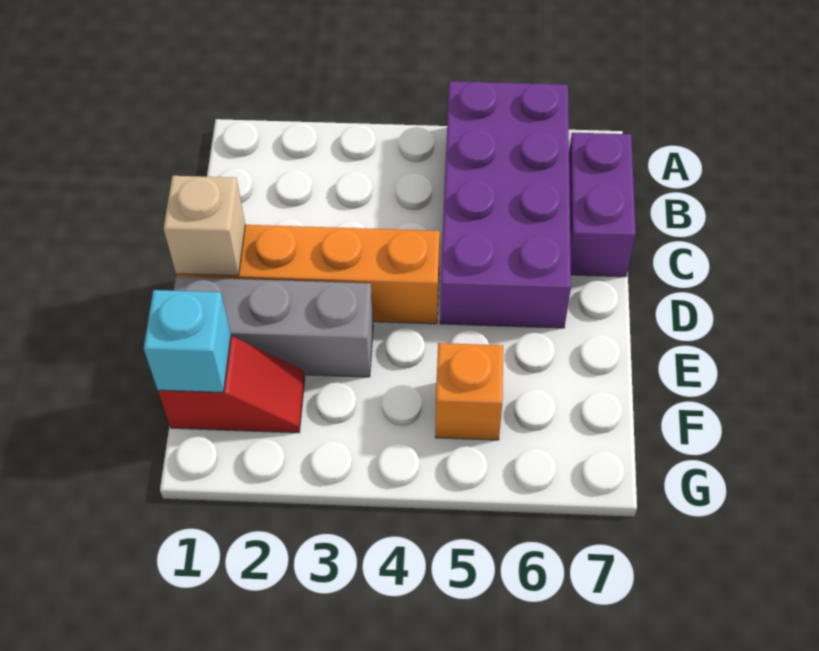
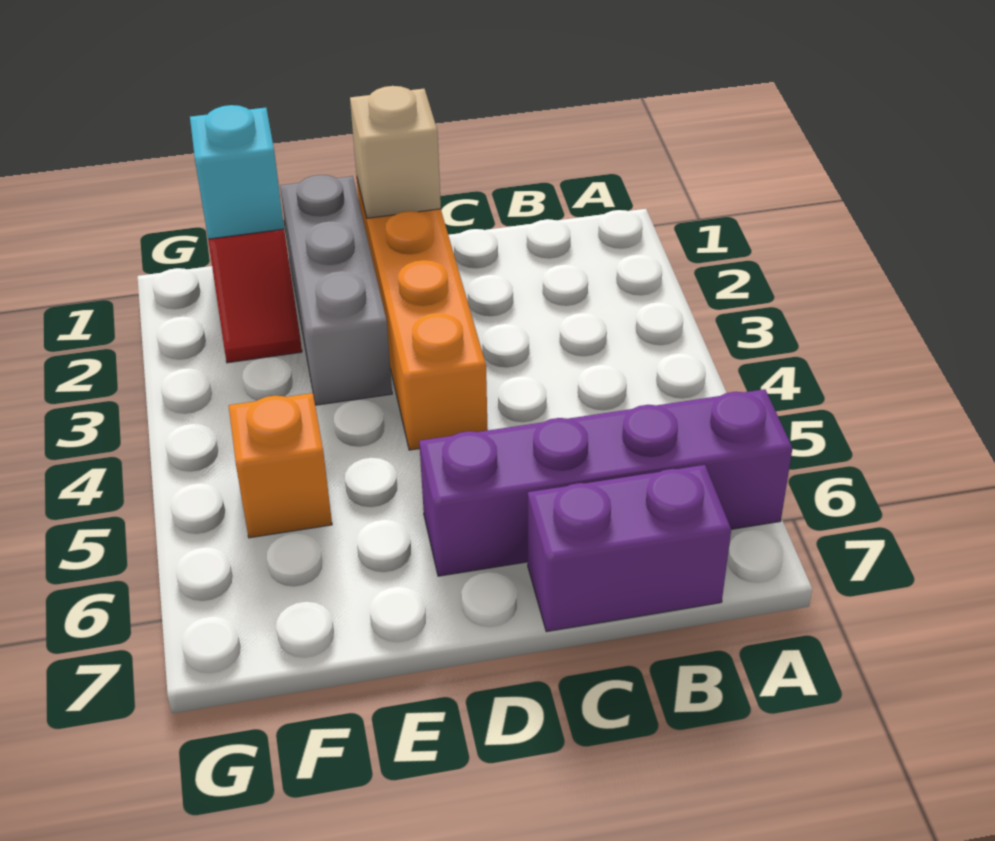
purple 2x4 brick [440,81,571,328] -> purple 1x4 brick [419,389,793,576]

